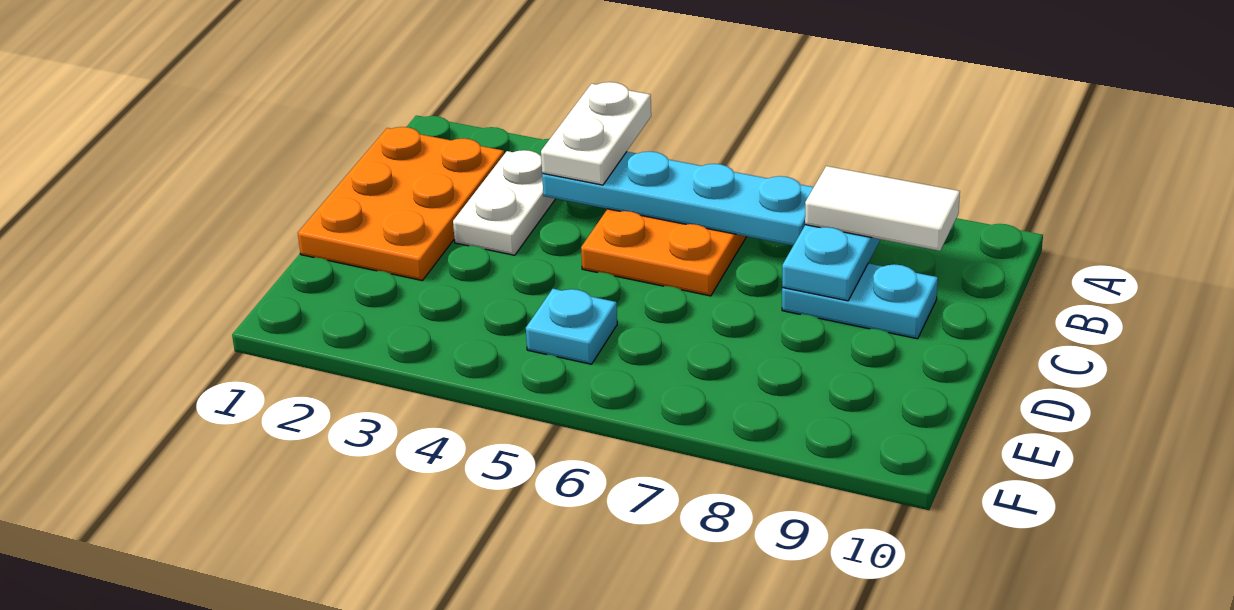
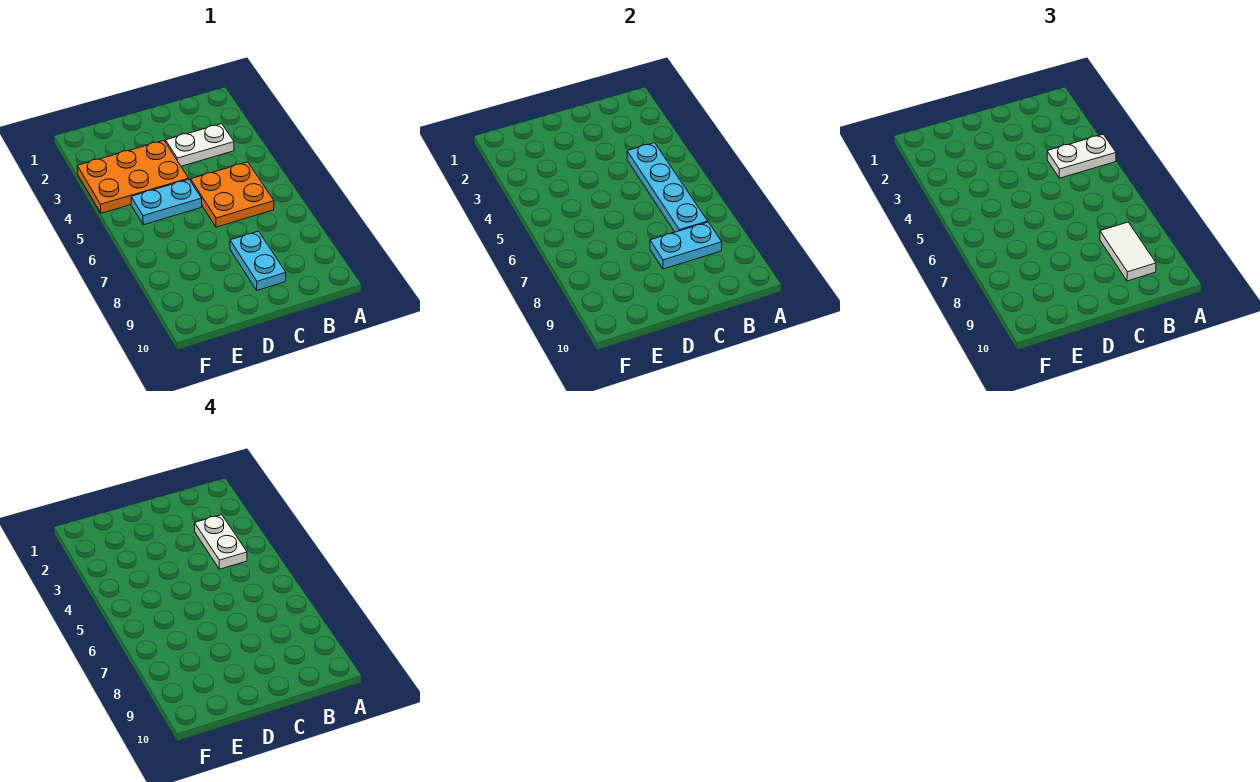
orange 2x3 plate [298,127,504,281] -> orange 2x3 plate moved to [77,141,189,213]
none -> white 1x2 plate [195,515,247,569]
cyan 1x1 plate [526,289,617,364] -> cyan 1x2 plate [131,179,202,225]

